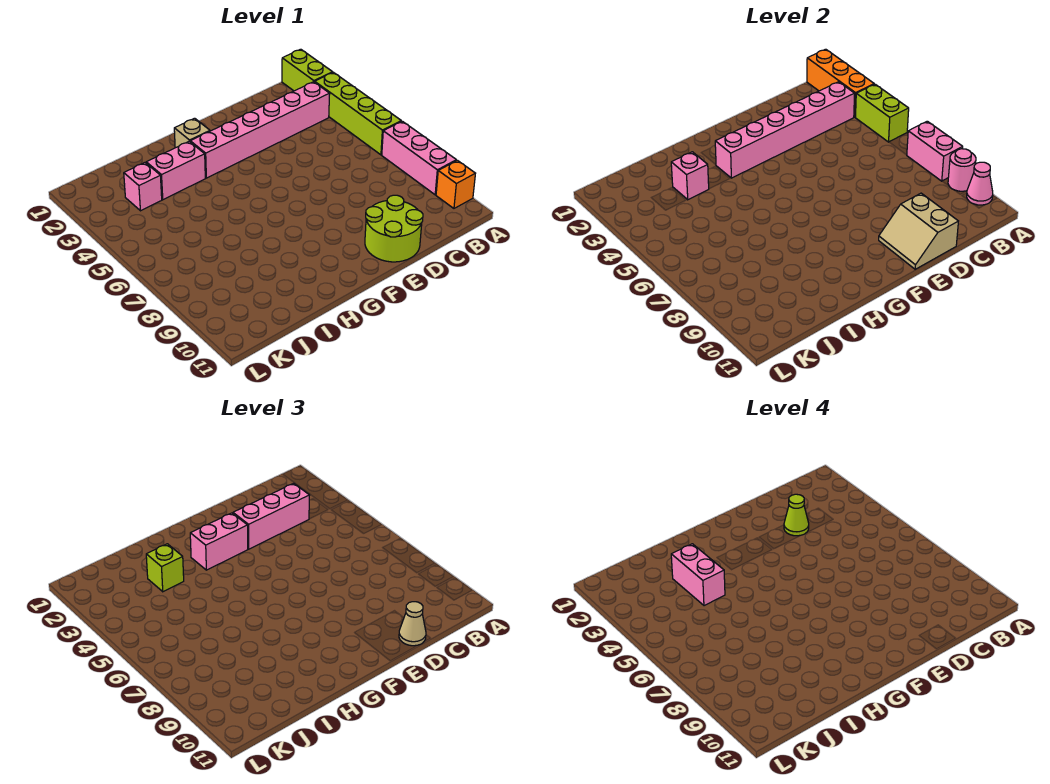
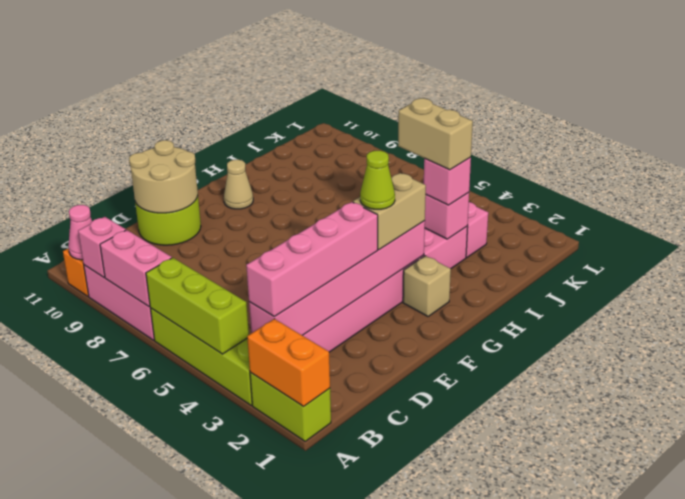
orange 1x3 brick [807,49,874,117] -> orange 1x2 brick [247,319,330,406]
lime 1x2 brick [855,84,909,142] -> lime 1x3 brick [146,258,249,354]
pink 1x1 round brick [948,149,976,191] -> pink 1x1 brick [78,217,126,277]
pink 1x3 brick [233,483,310,549] -> pink 1x4 brick [246,202,378,317]
lime 1x1 cone [784,494,809,536] -> lime 1x1 cone moved to [360,150,395,209]
tan 2x2 slope [879,193,958,269] -> tan 2x2 round brick [129,140,198,213]
tan 1x1 cone [399,602,426,646] -> tan 1x1 cone moved to [224,160,253,209]
pink 1x2 brick [190,513,248,570] -> tan 1x2 brick [353,173,426,250]
lime 1x1 brick [146,544,184,592] -> pink 1x1 brick [424,157,471,205]
pink 1x2 brick [671,544,725,606] -> tan 1x2 brick [398,98,473,170]

